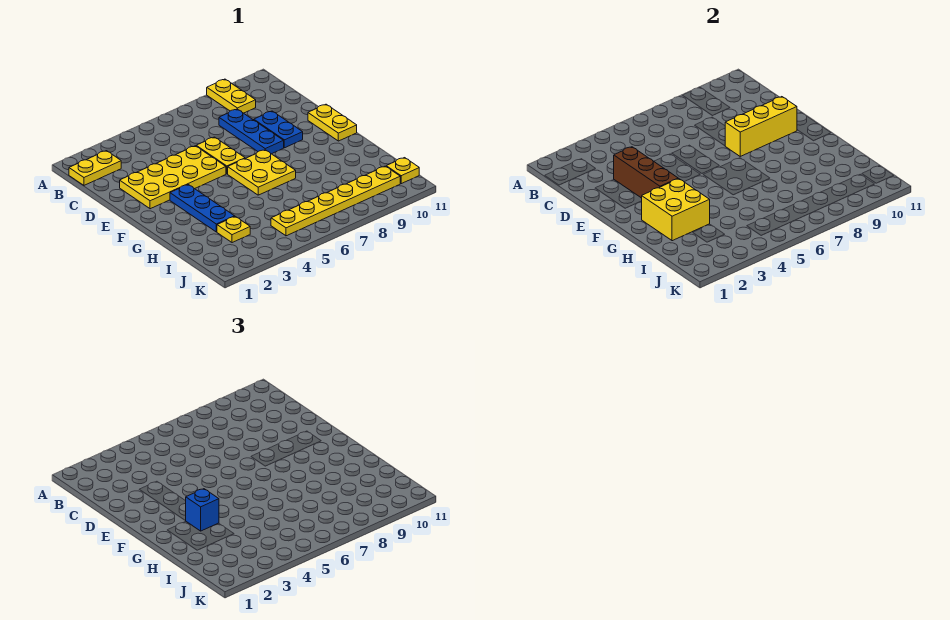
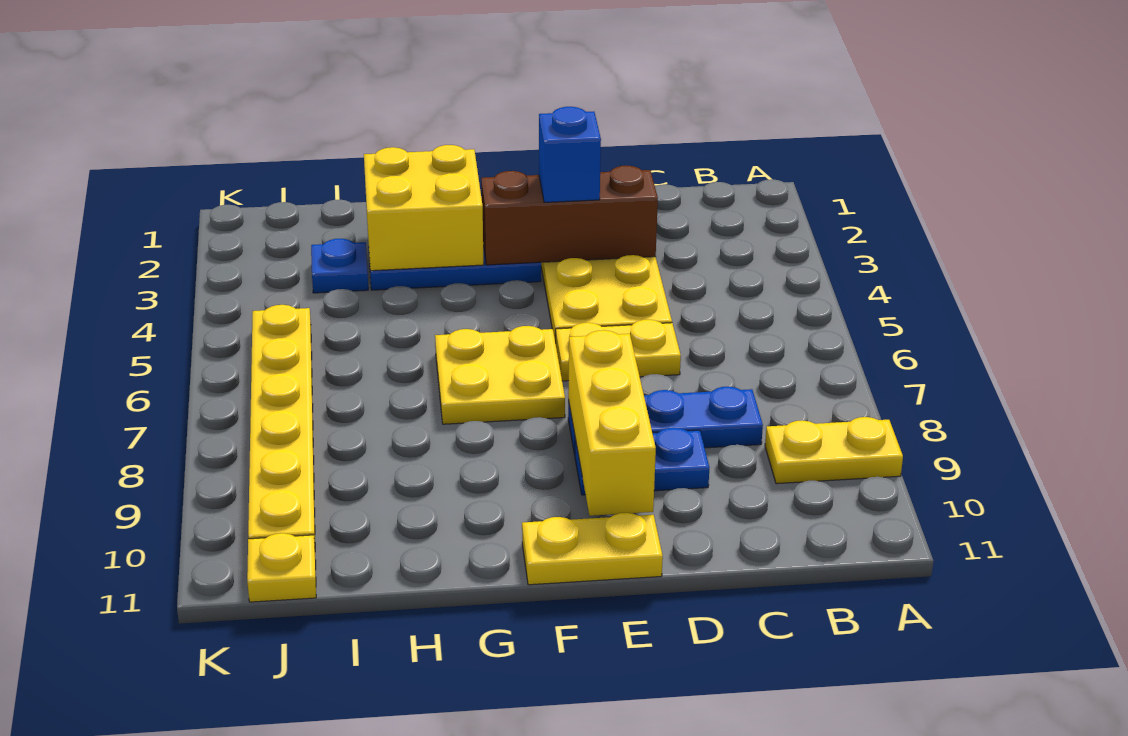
yellow 1x2 plate [69,151,121,185] -> none
blue 1x1 brick [186,489,219,531] -> blue 1x1 brick moved to [539,107,601,202]
yellow 1x1 plate [217,216,250,243] -> blue 1x1 plate [311,239,368,293]

